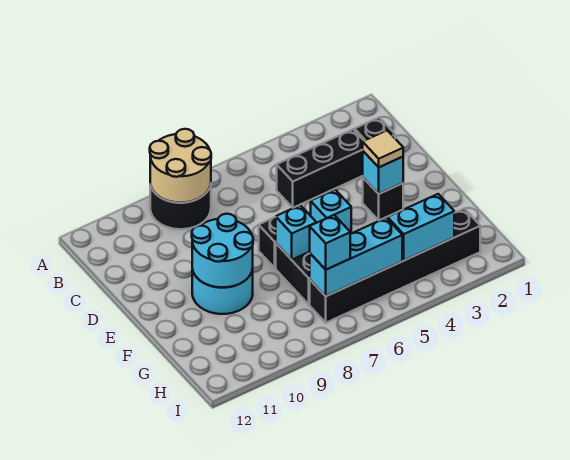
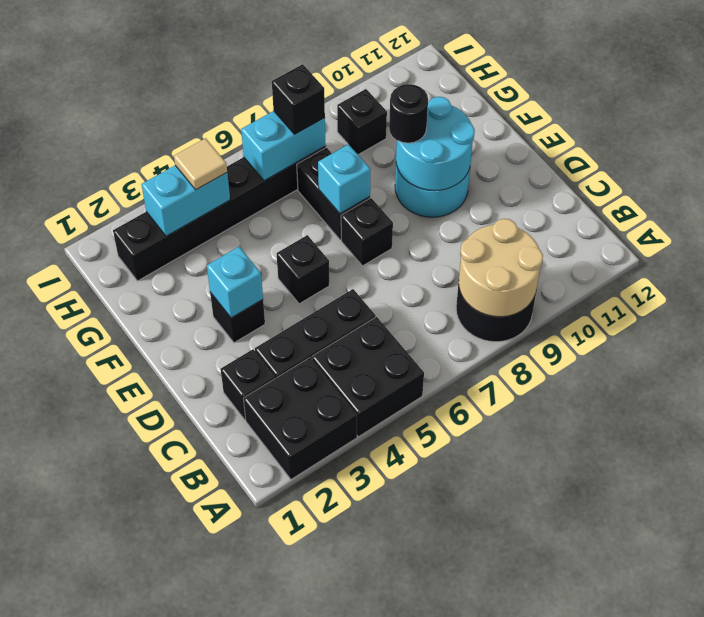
none -> black 2x2 brick [243,358,357,479]
none -> black 2x2 brick [312,317,424,437]
tan 1x1 tile [363,130,403,167] -> tan 1x1 tile moved to [174,138,227,190]
cyan 1x1 brick [311,190,351,234] -> black 1x1 brick [277,235,330,304]
none -> black 1x1 round brick [389,84,428,143]
cyan 1x3 brick [310,218,402,296] -> cyan 1x2 brick [241,111,326,181]
cyan 1x1 brick [310,215,350,270] -> black 1x1 brick [272,64,325,135]
none -> black 1x1 brick [337,89,387,155]

